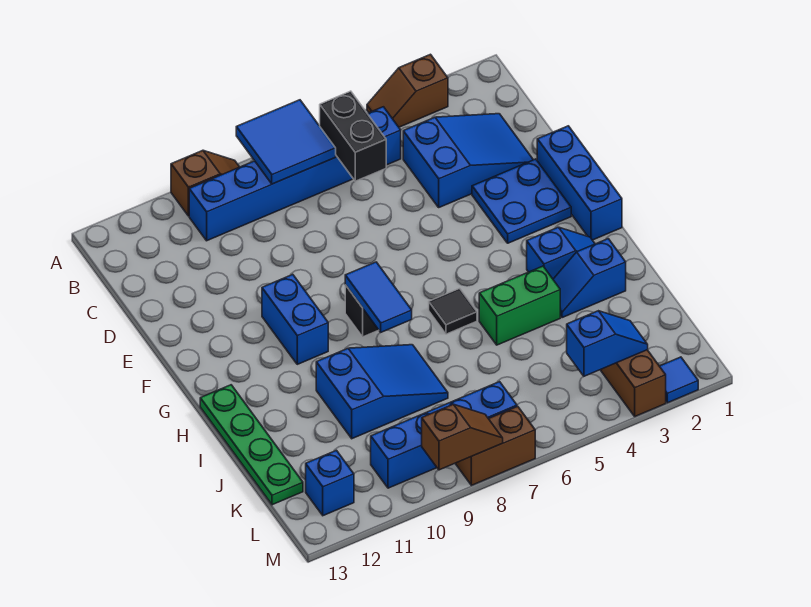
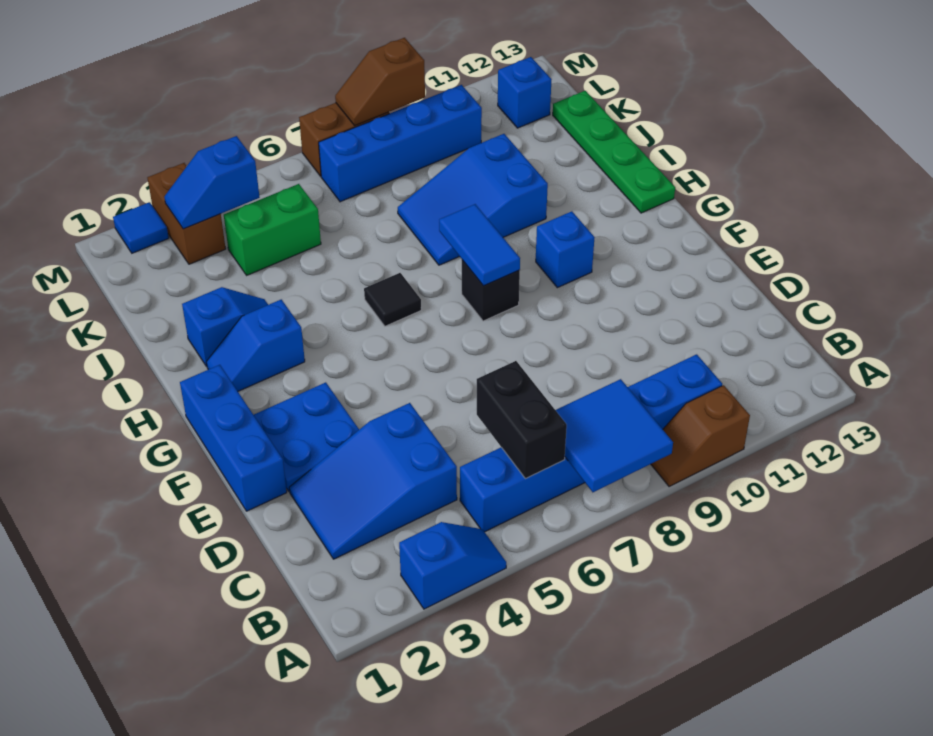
brown 1x2 slope [367,54,448,127] -> blue 1x2 slope [399,522,506,609]
blue 1x2 brick [262,275,328,364] -> blue 1x1 brick [536,211,595,288]
green 1x2 brick [479,266,560,345] -> green 1x2 brick moved to [224,184,321,275]

